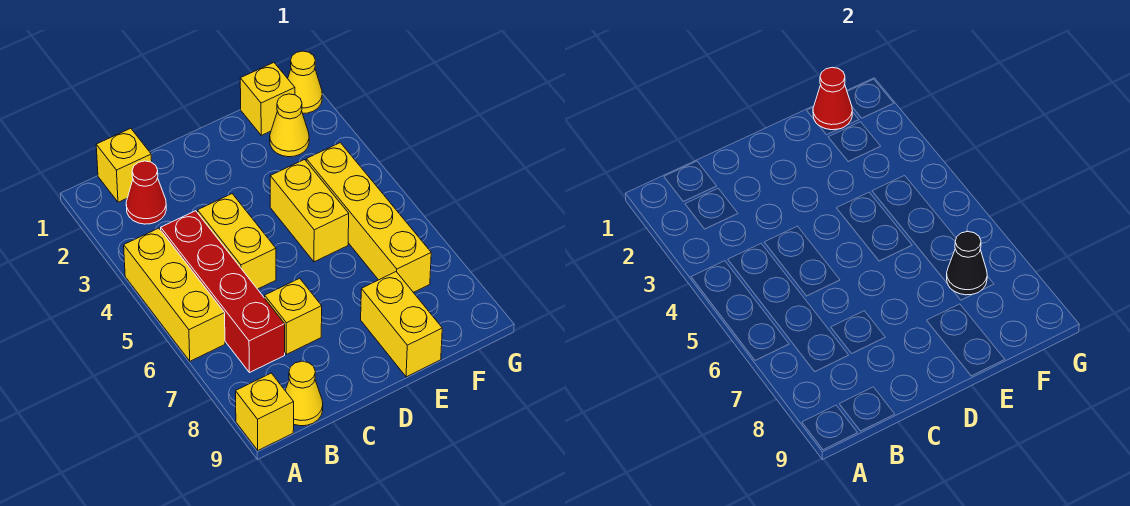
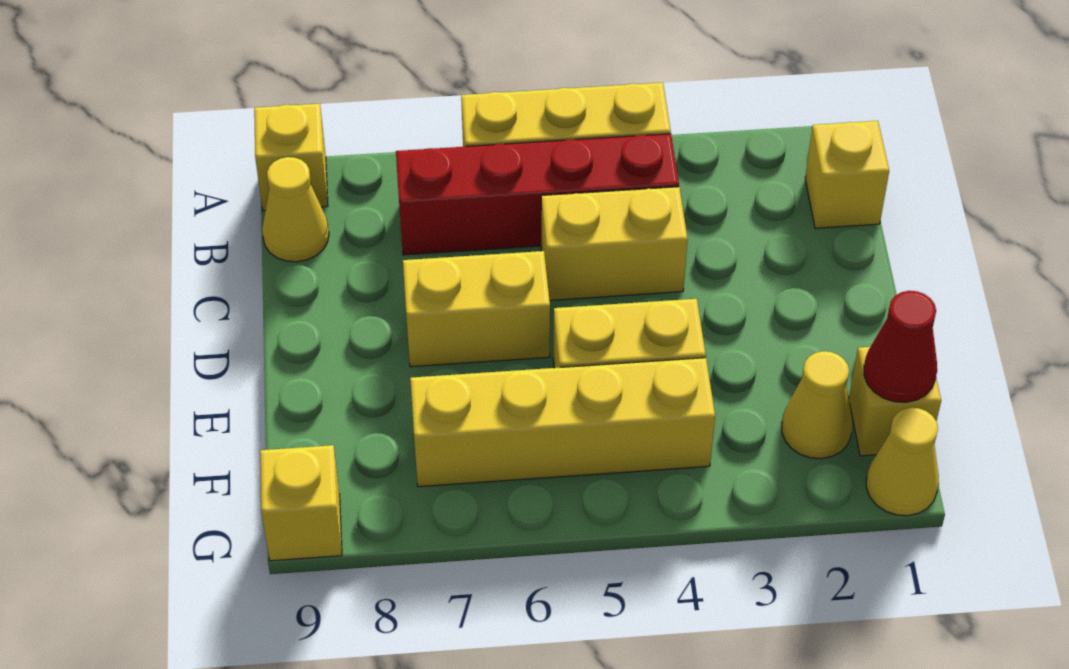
red 1x1 cone [126,161,166,224] -> none
yellow 1x1 brick [265,278,322,354] -> yellow 1x1 brick moved to [260,445,342,561]
yellow 1x2 brick [361,272,442,377] -> yellow 1x2 brick moved to [403,251,550,367]
black 1x1 cone [947,232,987,295] -> none

